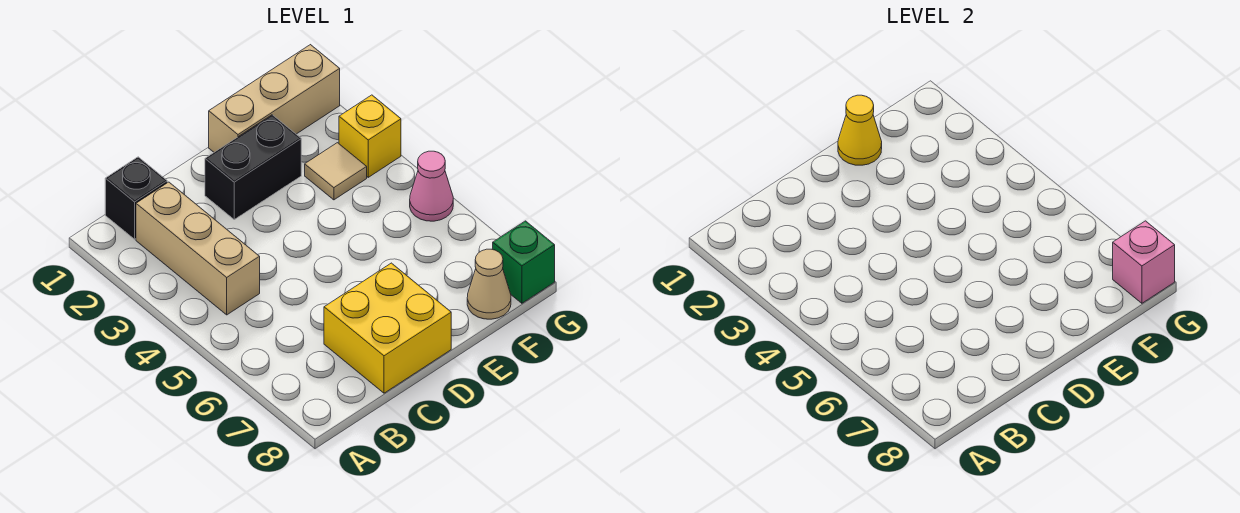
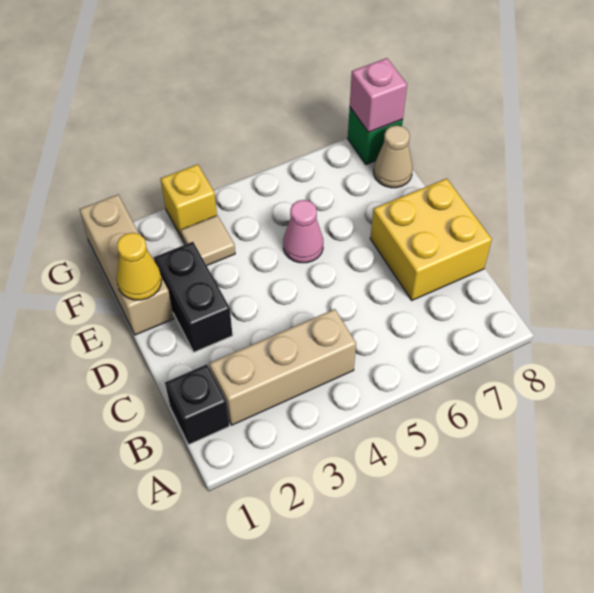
pink 1x1 cone [410,151,453,221] -> pink 1x1 cone moved to [283,200,323,263]

